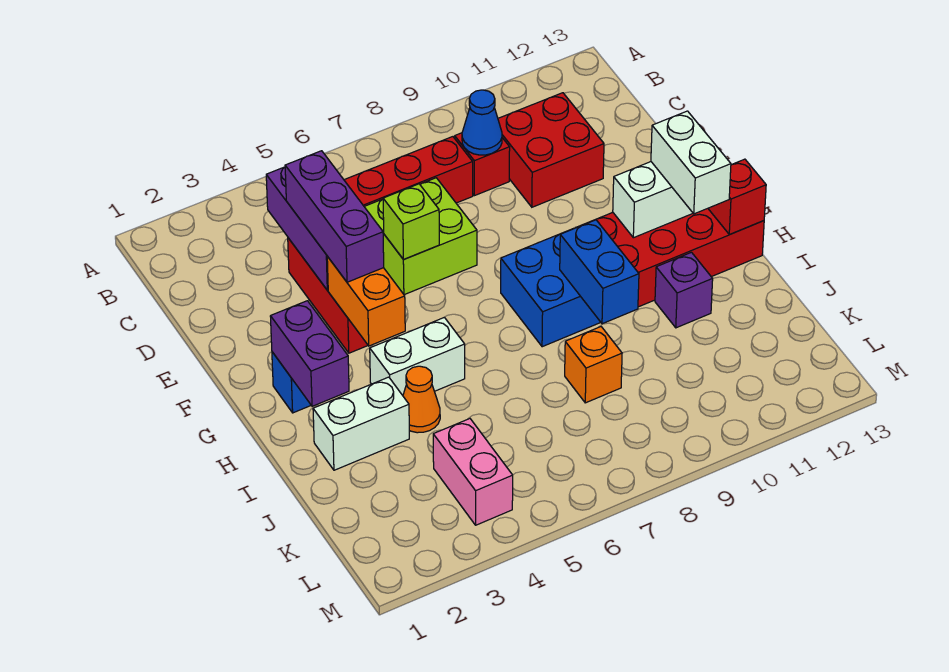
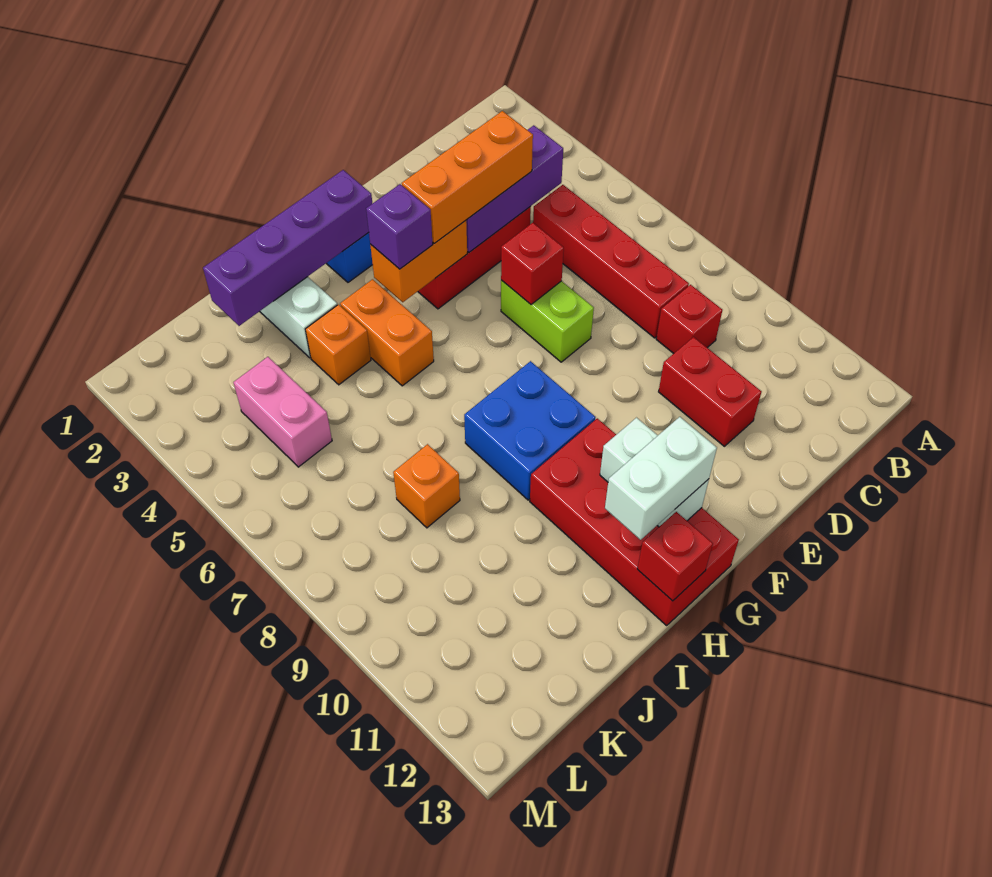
blue 1x1 cone [462,90,502,155] -> none
red 2x2 brick [498,93,604,207] -> red 1x2 brick [659,337,762,446]
purple 1x3 brick [285,151,384,282] -> orange 1x3 brick [402,111,533,243]
lime 2x2 brick [364,178,477,295] -> lime 1x2 brick [501,280,594,362]
lime 1x1 brick [383,184,439,260] -> red 1x1 brick [501,223,564,305]
purple 1x2 brick [270,301,349,406] -> purple 1x4 brick [203,170,372,326]
white 1x2 brick [370,317,465,395] -> orange 1x2 brick [340,279,434,386]
blue 1x2 brick [560,220,639,324] -> none
orange 1x1 cone [403,366,440,433] -> orange 1x1 brick [305,305,371,385]
purple 1x1 brick [655,252,713,328] -> purple 1x1 brick moved to [366,184,433,269]
pink 1x2 brick [433,419,513,525] -> pink 1x2 brick turned to [233,357,332,467]

